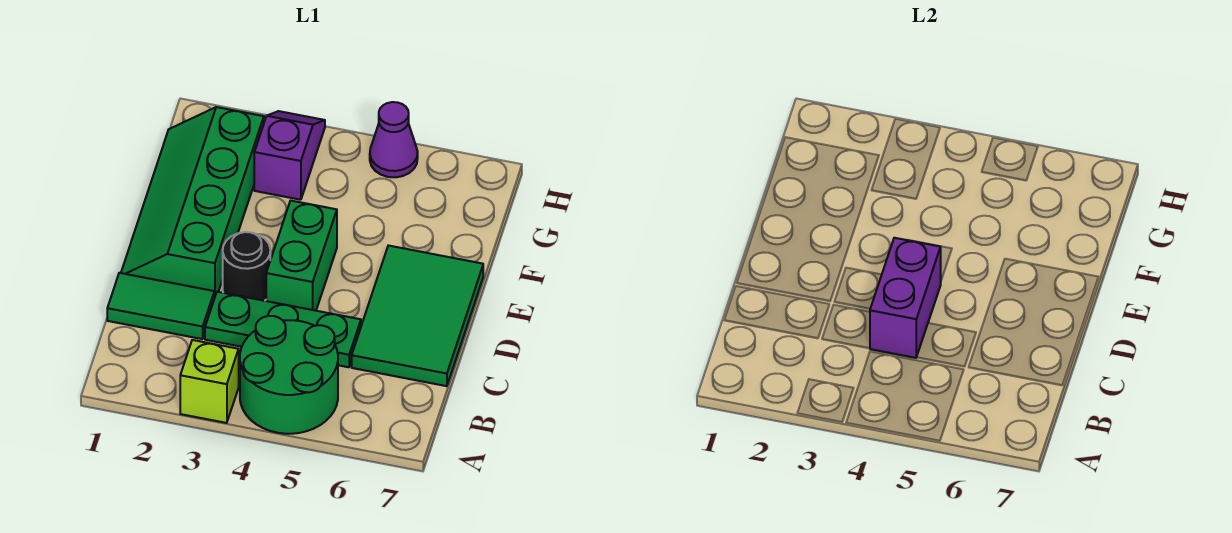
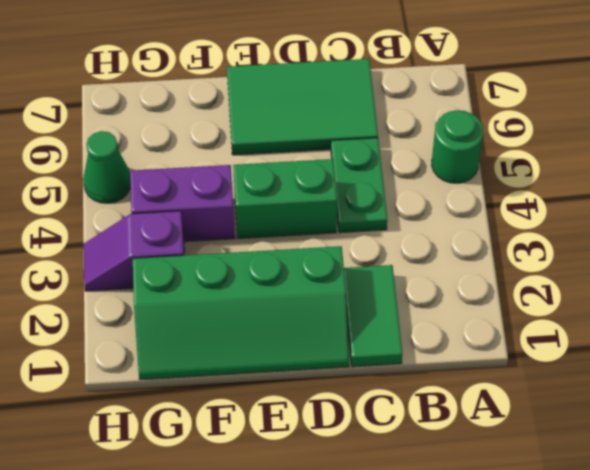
lime 1x1 brick [180,340,239,423] -> none
green 2x2 round brick [240,316,338,434] -> green 1x1 round brick [432,110,483,183]
green 1x3 plate [205,292,361,367] -> green 1x2 plate [331,138,387,233]
purple 1x2 brick [870,238,941,358] -> purple 1x2 brick moved to [130,165,235,242]
black 1x1 round brick [223,232,270,301] -> none
purple 1x1 cone [370,102,418,177] -> green 1x1 cone [83,131,131,203]

